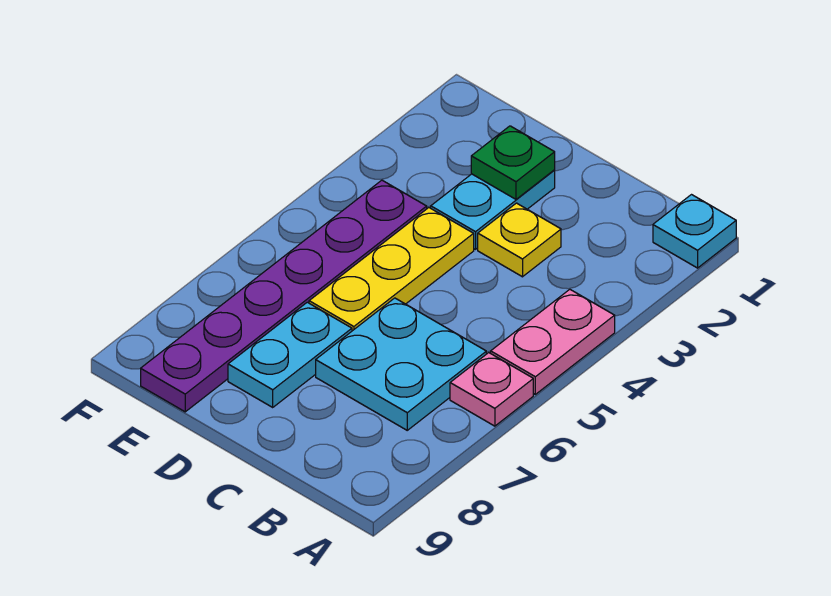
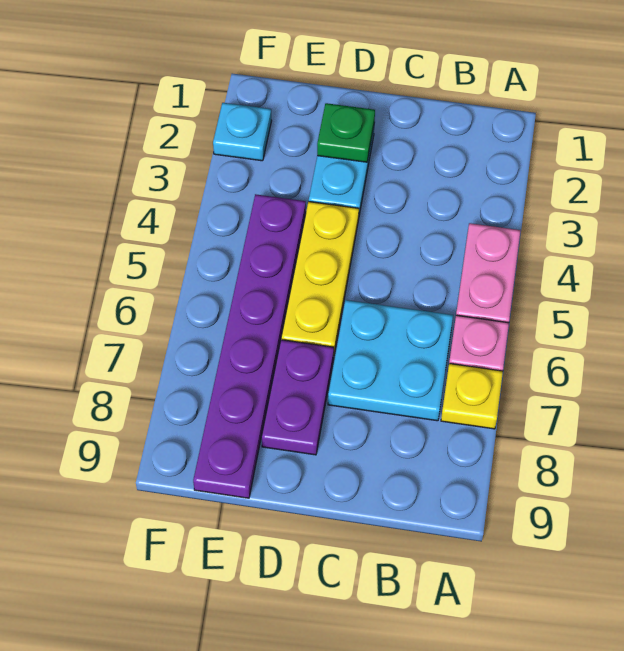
cyan 1x1 plate [653,195,736,268] -> cyan 1x1 plate moved to [213,103,272,161]
yellow 1x1 plate [478,203,561,277] -> yellow 1x1 plate moved to [441,364,503,429]
cyan 1x2 plate [228,302,352,407] -> purple 1x2 plate [262,340,334,455]

